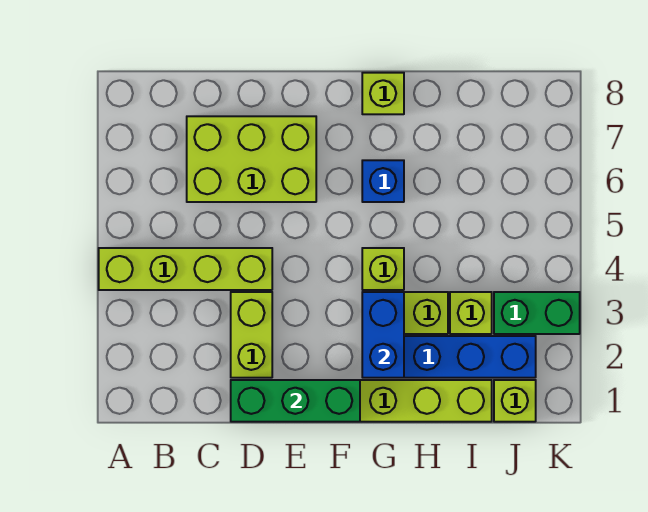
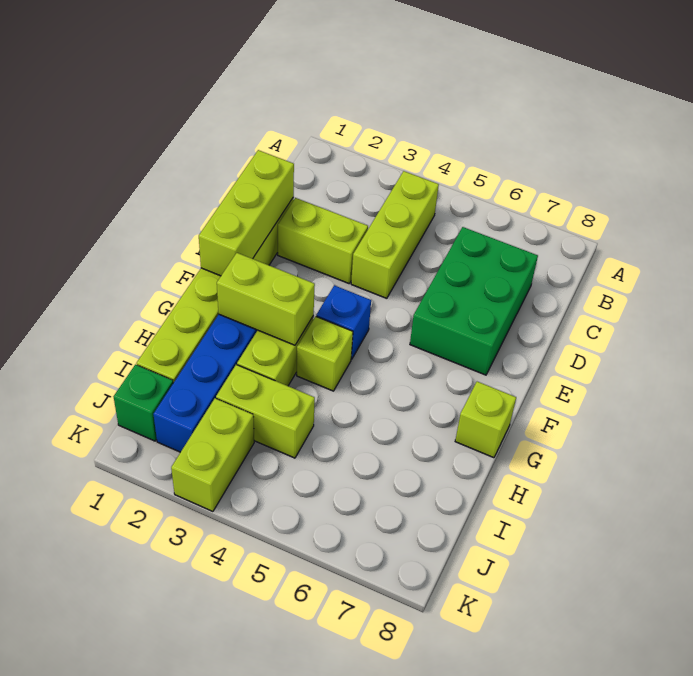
lime 1x4 brick [99,248,272,290] -> lime 1x3 brick [351,171,439,298]
lime 2x3 brick [187,116,316,202] -> green 2x3 brick [410,227,538,375]
green 1x3 brick [231,380,360,422] -> lime 1x3 brick [199,150,294,276]
blue 1x2 brick [362,292,404,378] -> lime 1x2 brick [217,253,315,345]
blue 1x1 brick [362,160,404,202] -> blue 1x1 brick moved to [316,285,371,359]
lime 1x1 brick [450,292,492,334] -> lime 1x2 brick [216,365,315,458]
lime 1x1 brick [494,380,536,422] -> green 1x1 brick [114,365,173,441]
green 1x2 brick [494,292,580,334] -> lime 1x2 brick [171,398,254,511]

